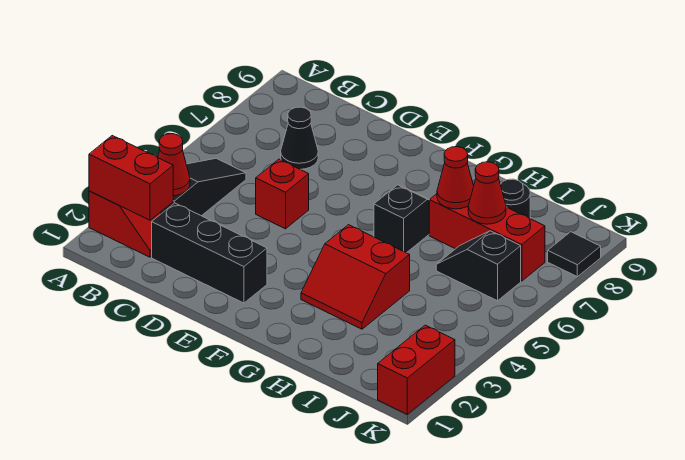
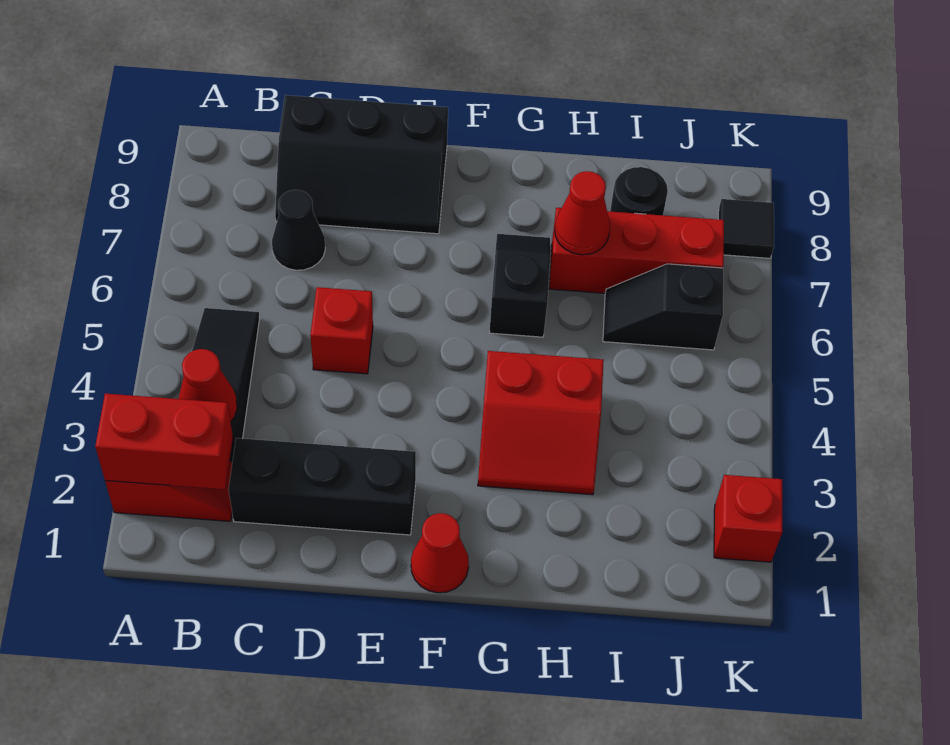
none -> black 2x3 slope [275,95,448,234]
red 1x1 cone [468,162,506,224] -> red 1x1 cone moved to [411,513,469,593]
red 1x2 brick [378,325,455,414] -> red 1x1 brick [714,475,783,562]

